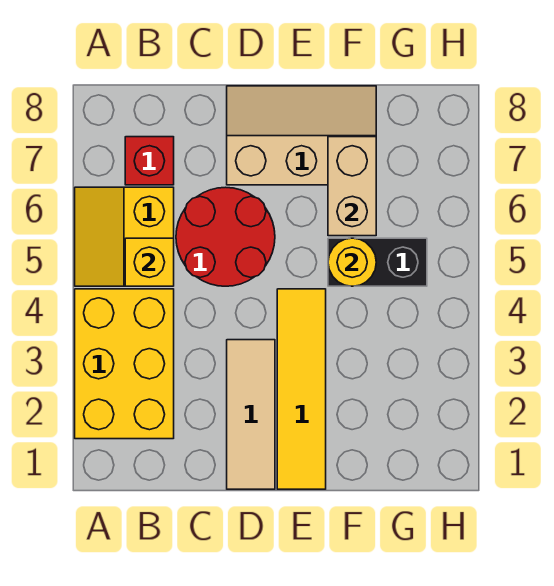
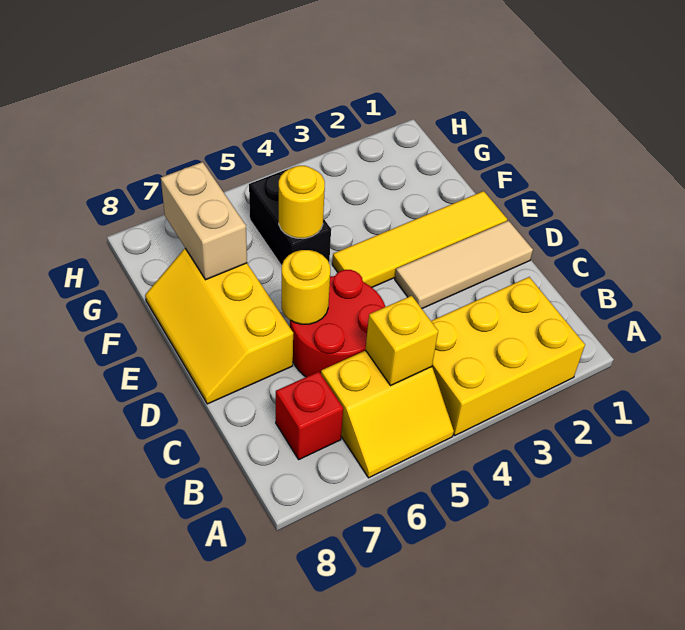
none -> yellow 1x1 round brick [281,250,330,324]
tan 2x3 slope [227,86,376,185] -> yellow 2x3 slope [145,248,293,404]
tan 1x2 brick [328,137,376,236] -> tan 1x2 brick turned to [161,162,247,280]

